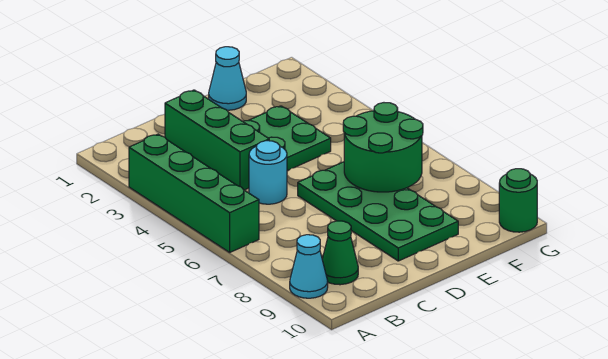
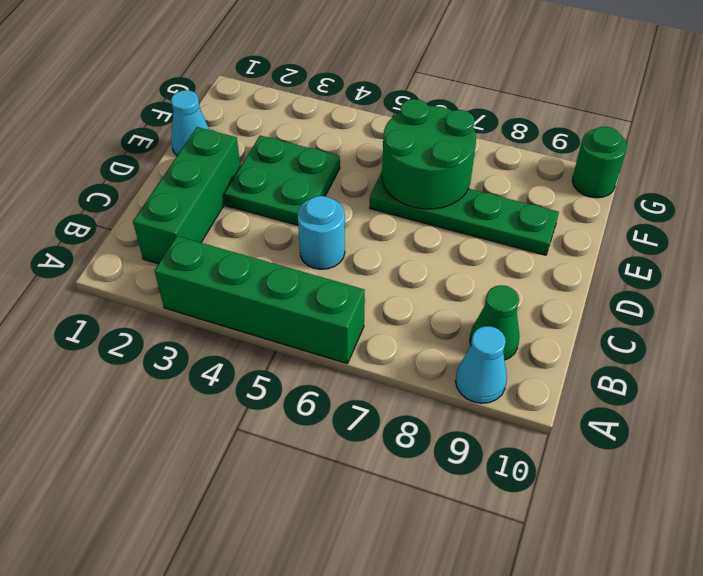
green 1x3 brick [165,90,269,190] -> green 1x3 brick turned to [133,127,241,264]
green 2x4 plate [298,162,458,261] -> green 1x4 plate [370,172,559,255]

